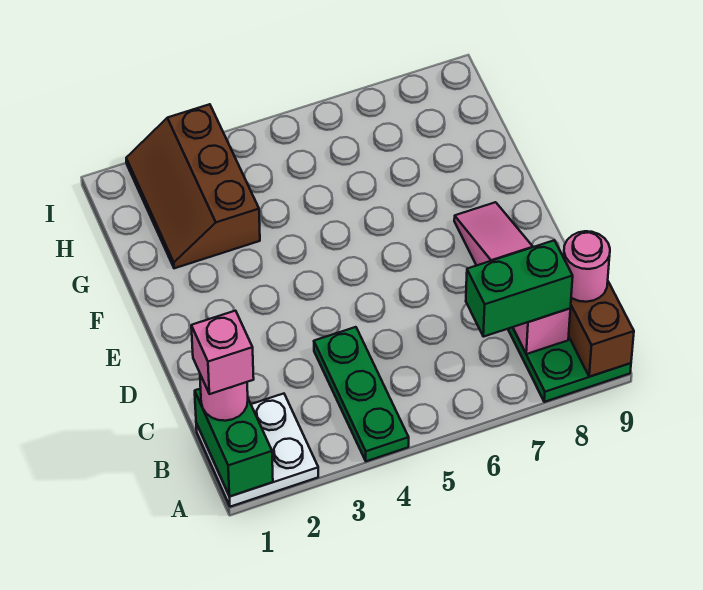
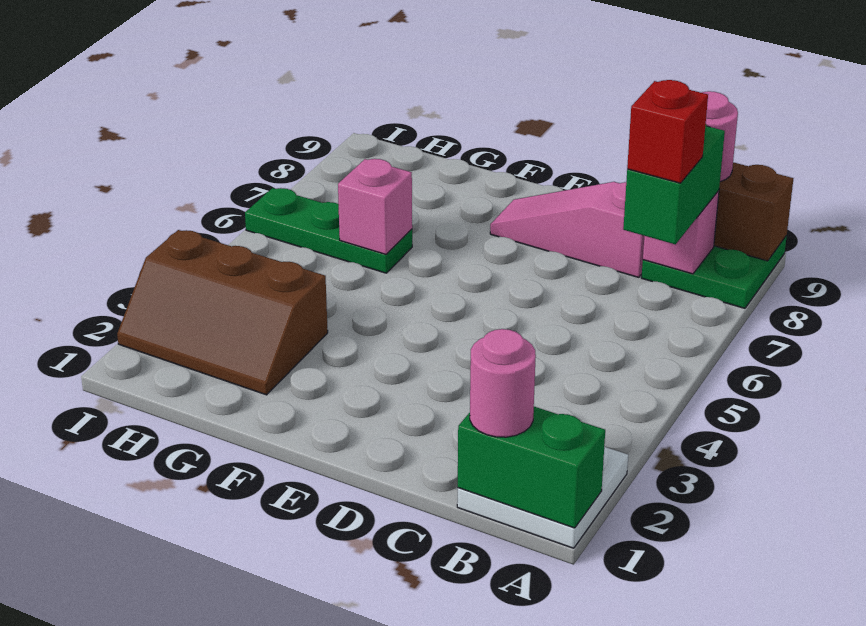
green 1x3 plate [314,327,409,461] -> green 1x3 plate moved to [245,188,412,273]
pink 1x1 brick [191,311,254,394] -> pink 1x1 brick moved to [338,159,412,254]
none -> red 1x1 brick [627,80,708,183]

